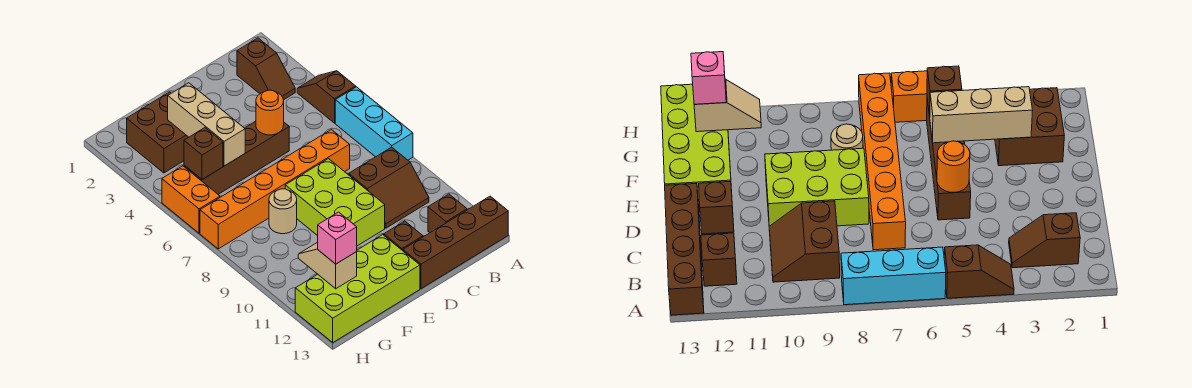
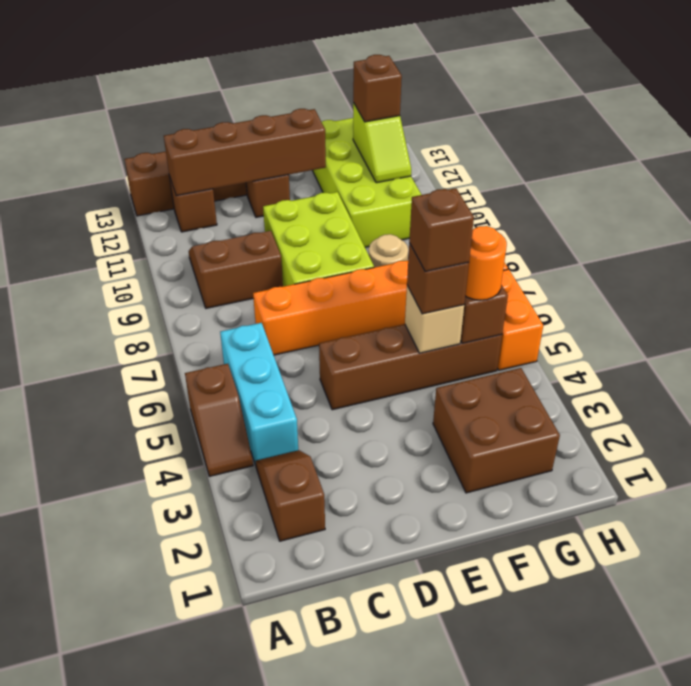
cyan 1x3 brick [335,87,413,160] -> cyan 1x3 brick moved to [220,323,298,465]
none -> brown 1x4 brick [164,109,326,196]
orange 1x1 round brick [256,90,284,135] -> orange 1x1 round brick moved to [465,226,507,300]
lime 2x4 brick [295,235,420,342] -> lime 2x4 brick turned to [312,118,421,247]
tan 1x3 brick [168,83,245,166] -> tan 1x1 brick [405,286,464,353]
none -> brown 1x1 brick [407,243,469,314]
none -> brown 1x1 brick [409,188,474,271]
tan 1x2 slope [298,242,357,289] -> lime 1x2 slope [353,103,411,183]
pink 1x1 brick [318,212,357,264] -> brown 1x1 brick [353,55,402,122]

